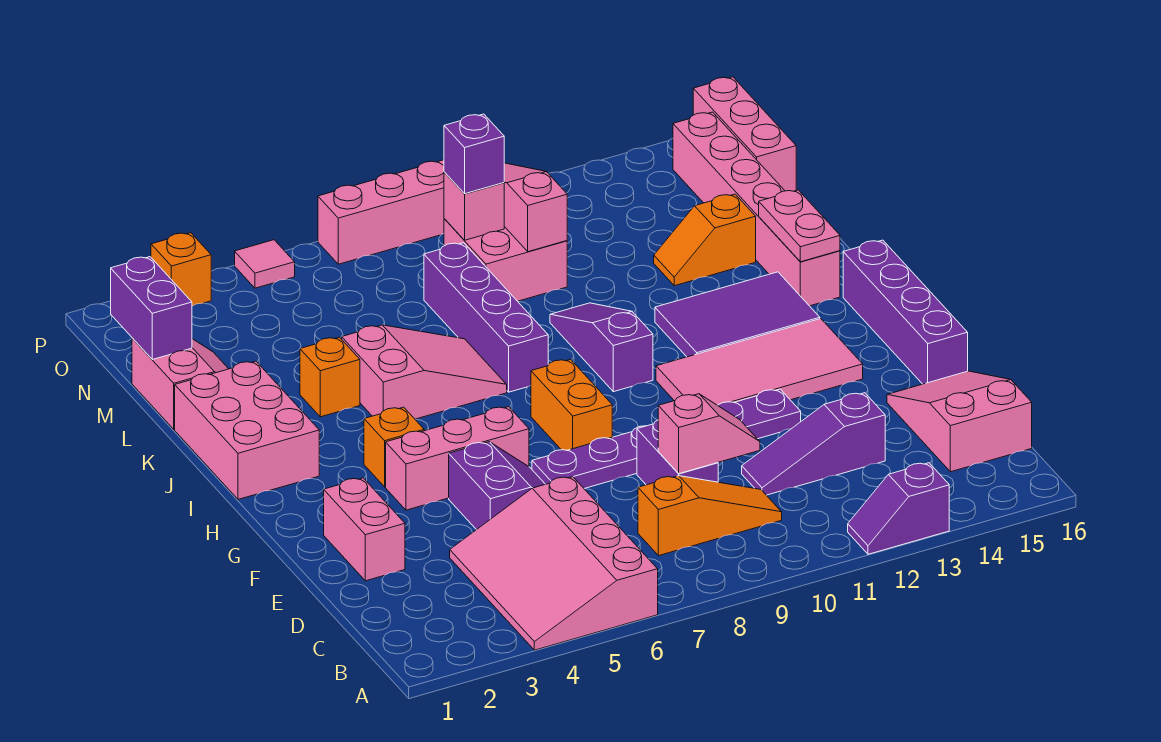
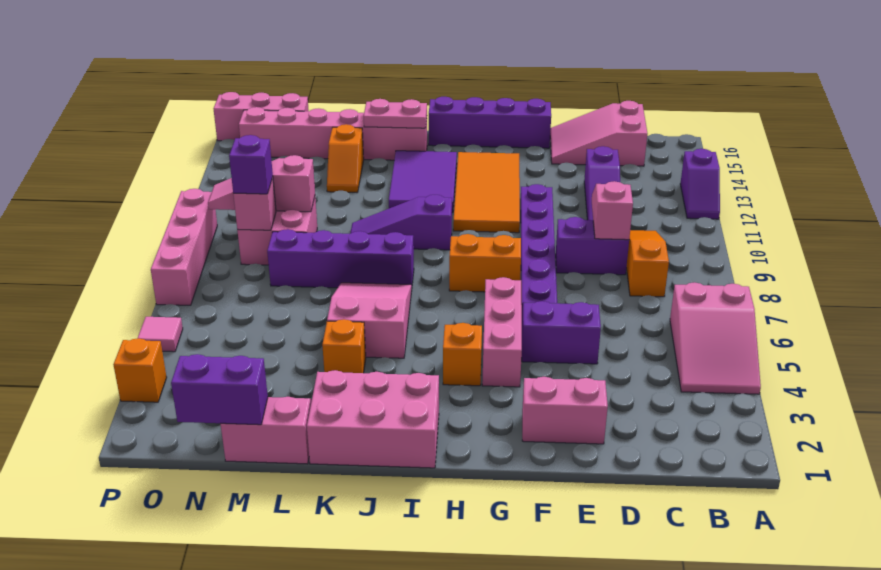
pink 3x4 slope [450,477,658,650] -> pink 2x3 slope [670,282,761,394]
pink 2x4 tile [656,319,863,405] -> orange 2x4 tile [453,152,520,233]

